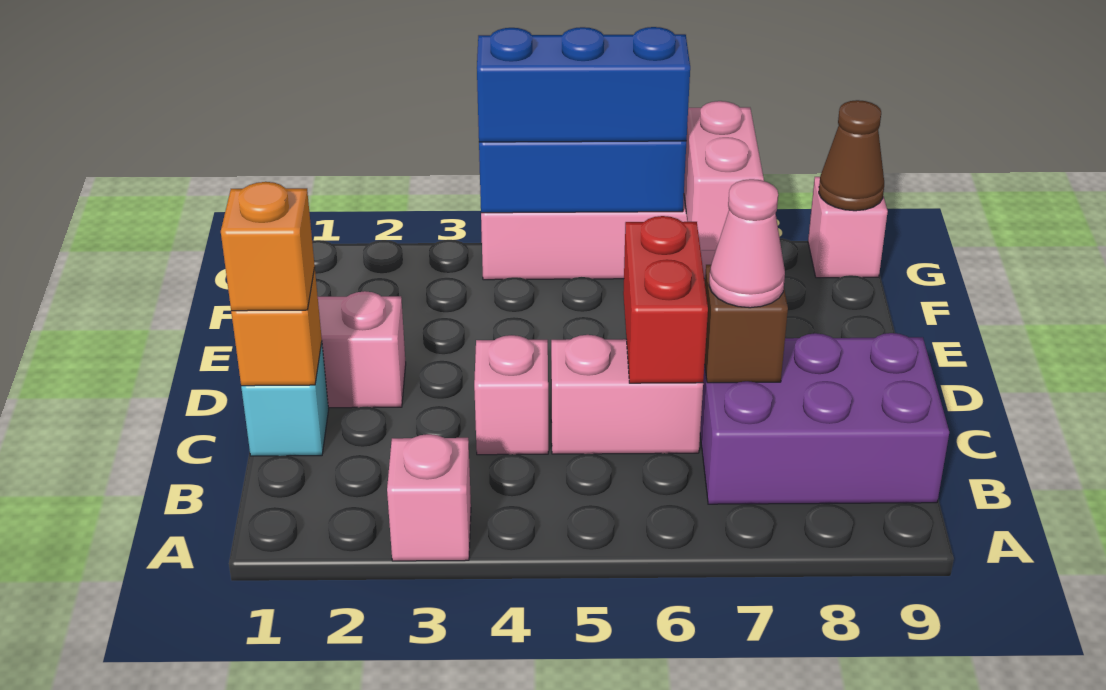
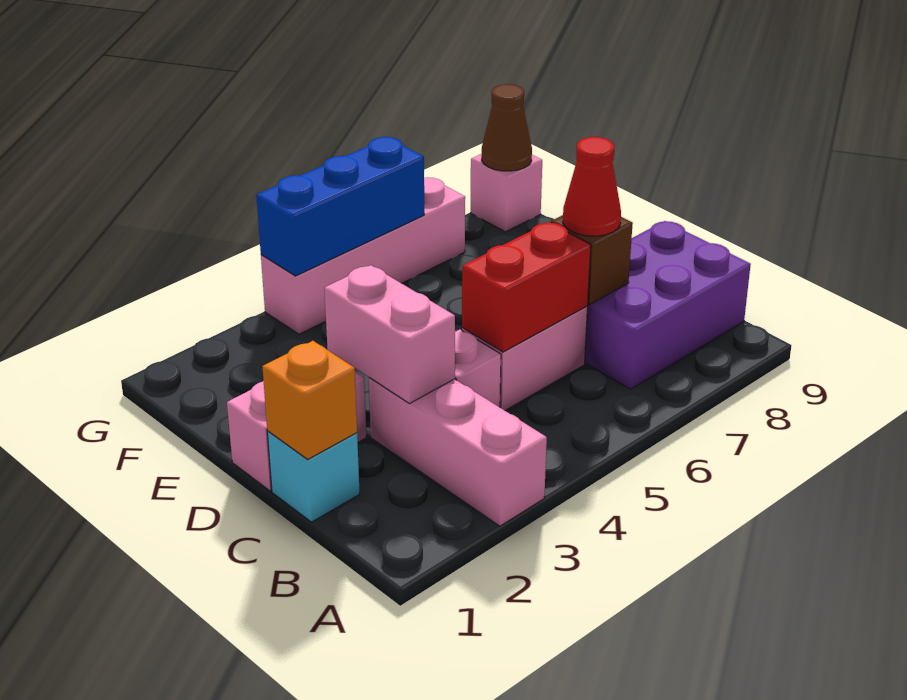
pink 1x1 brick [387,434,471,561] -> pink 1x3 brick [369,378,547,526]
orange 1x1 brick [221,182,315,311] -> none
red 1x2 brick [623,216,708,383] -> red 1x2 brick turned to [462,222,591,352]
pink 1x1 cone [709,179,785,308] -> red 1x1 cone [563,137,621,236]
pink 1x2 brick [684,101,764,250] -> pink 1x2 brick moved to [324,265,455,404]
blue 1x3 brick [477,27,690,142] -> none

